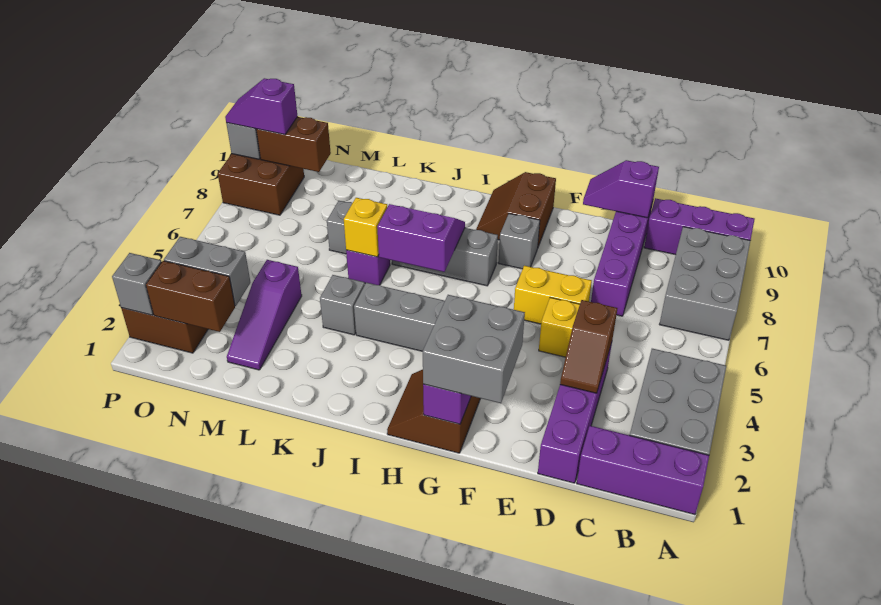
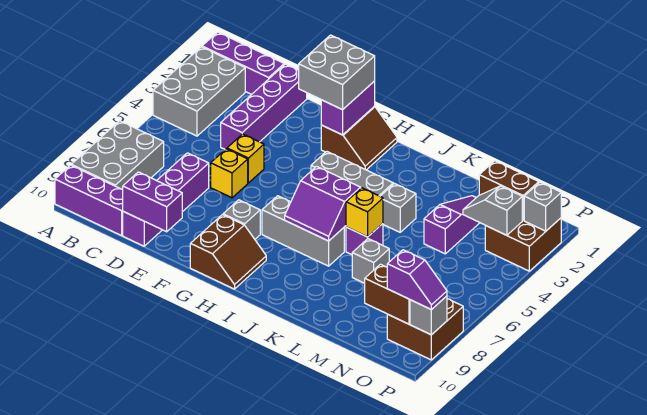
brown 1x2 slope [560,300,617,393] -> none
purple 1x2 slope [583,160,659,218] -> purple 1x2 brick [123,172,182,232]
yellow 1x2 brick [514,266,592,324] -> yellow 1x1 brick [211,149,248,198]
grey 1x2 brick [164,237,250,306] -> grey 1x2 slope [463,186,522,235]

